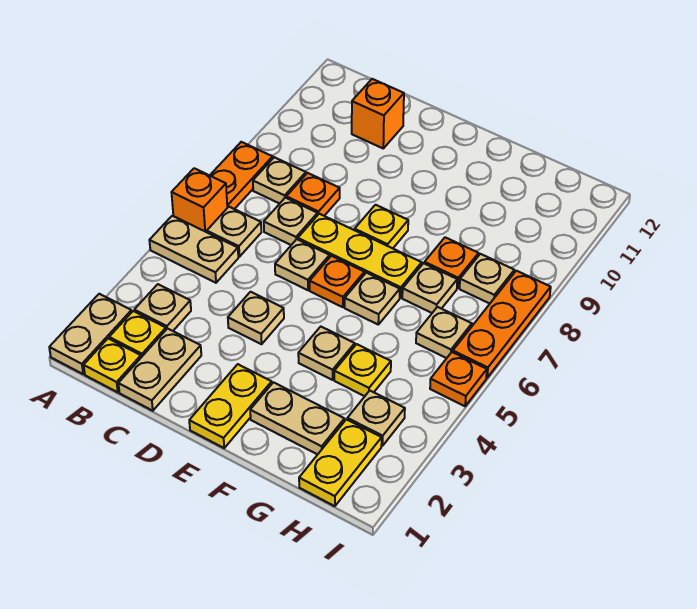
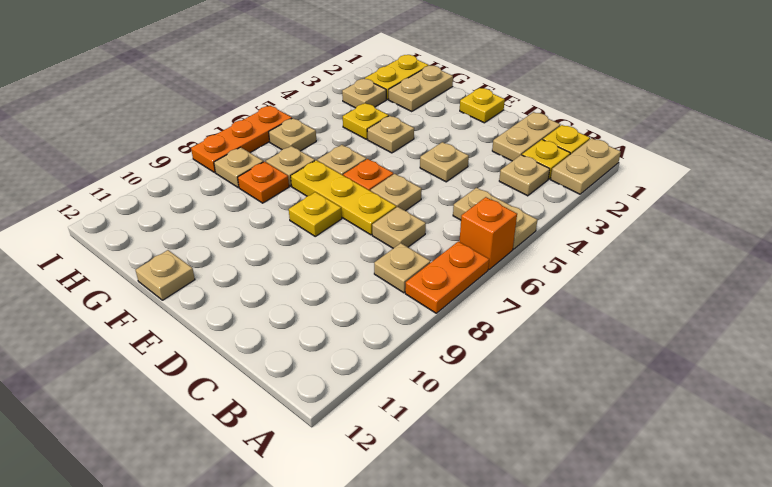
tan 1x1 plate [207,207,261,257] -> tan 1x1 plate moved to [136,250,195,300]
orange 1x1 plate [286,173,340,216] -> none
orange 1x1 brick [352,79,404,148] -> none
yellow 1x2 plate [189,364,272,448] -> yellow 1x1 plate [460,88,505,123]
tan 1x2 plate [250,382,345,455] -> tan 1x2 plate turned to [389,66,453,111]
orange 1x1 plate [430,352,487,406] -> none

